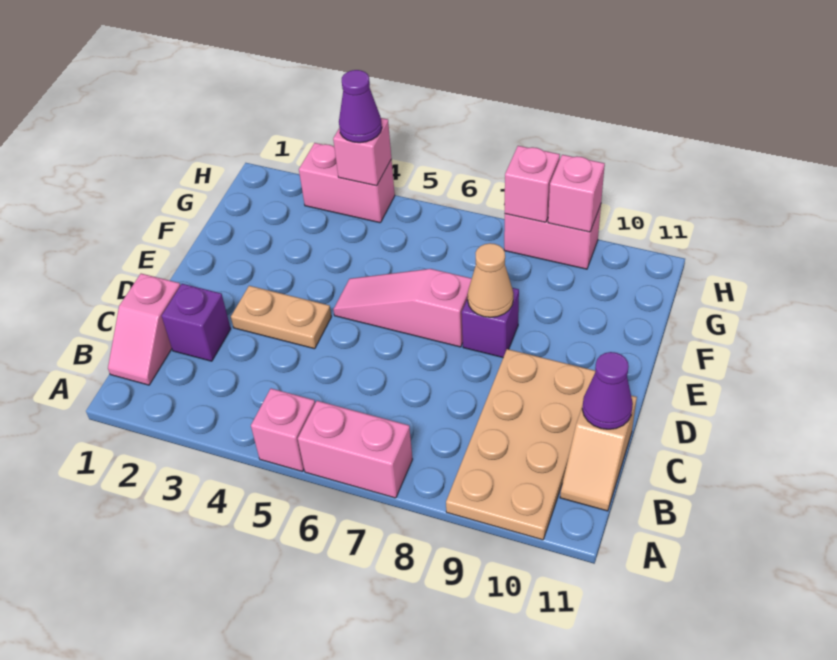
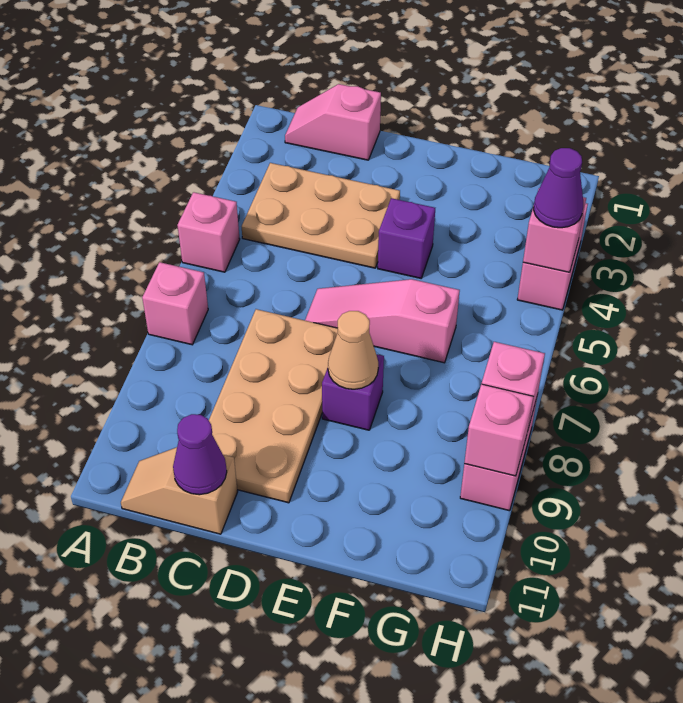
pink 1x2 brick [298,401,412,498] -> pink 1x1 brick [142,262,208,345]
tan 2x4 plate [446,349,595,540] -> tan 2x4 plate turned to [209,309,338,503]
purple 1x1 brick [162,284,231,361] -> purple 1x1 brick moved to [378,198,435,278]
tan 1x2 plate [231,286,331,349] -> tan 2x3 plate [242,163,400,268]
pink 1x3 slope [333,269,472,347] -> pink 1x3 slope turned to [305,279,460,363]

